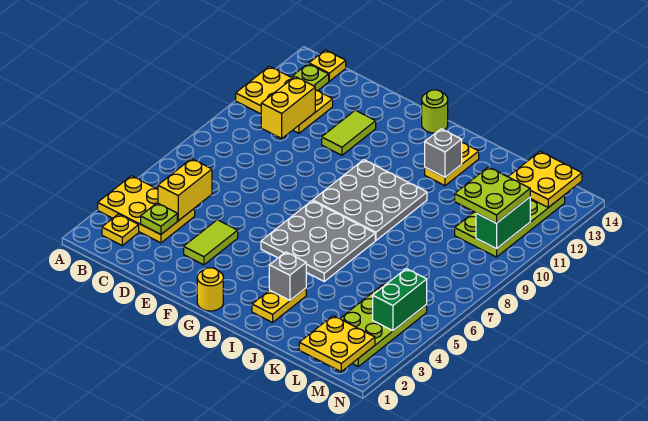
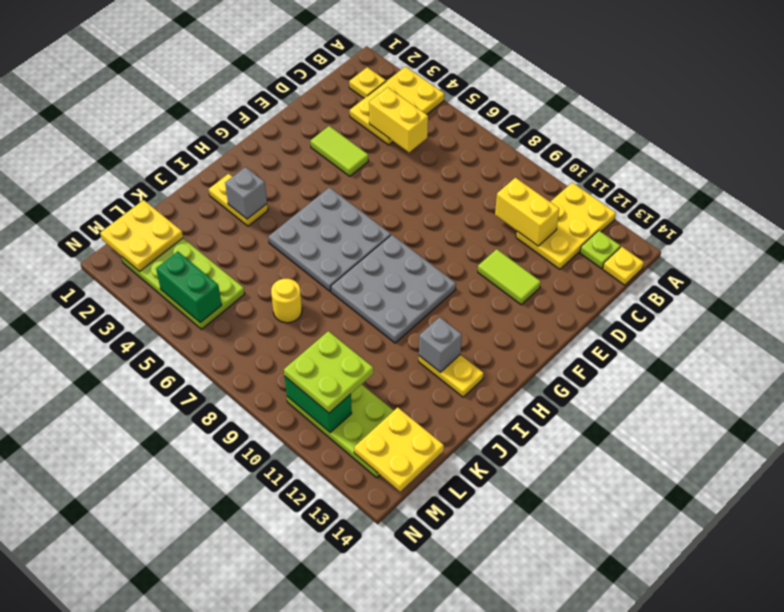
lime 1x1 plate [141,203,177,234] -> none
yellow 1x1 round brick [197,268,223,311] -> yellow 1x1 round brick moved to [271,279,302,323]
lime 1x1 round brick [422,90,448,133] -> none

